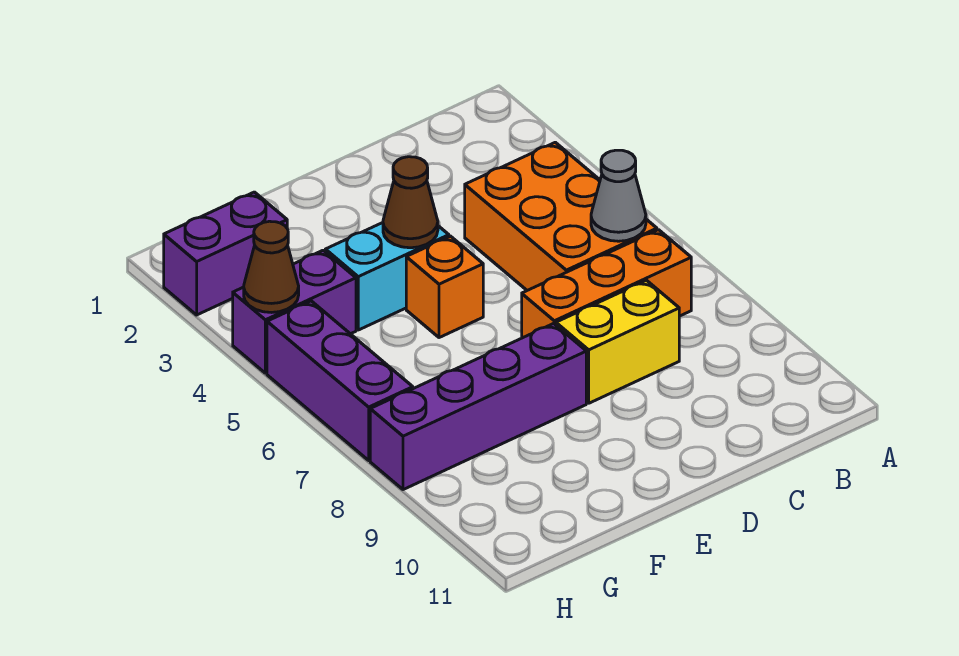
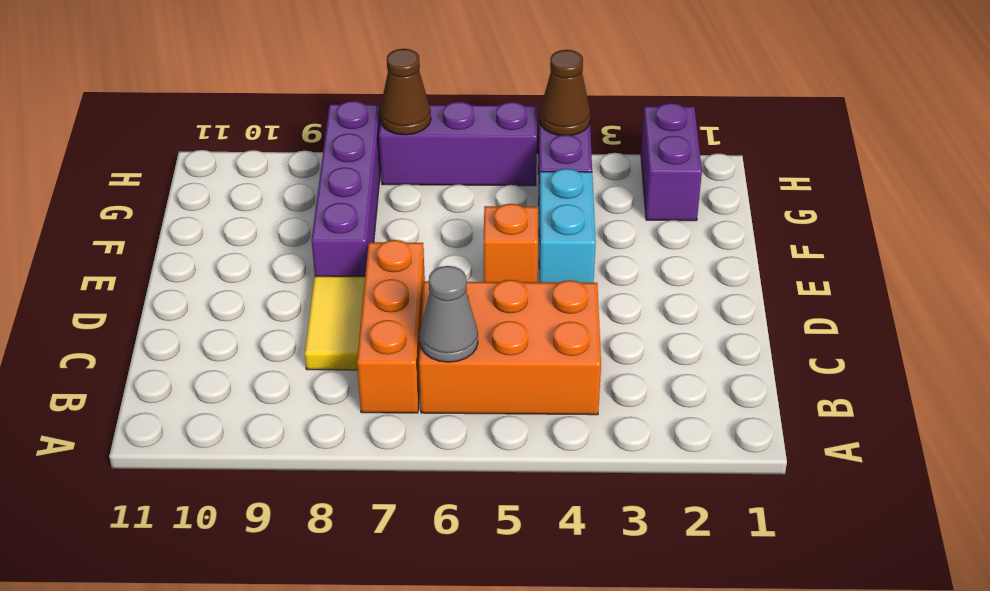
yellow 1x2 brick [556,280,679,403] -> yellow 1x2 tile [305,276,365,370]
brown 1x1 cone [383,157,438,248] -> brown 1x1 cone moved to [380,49,431,135]

